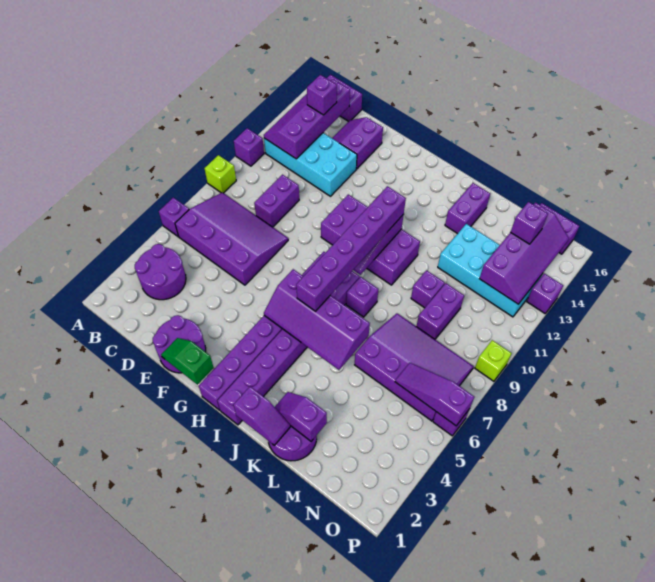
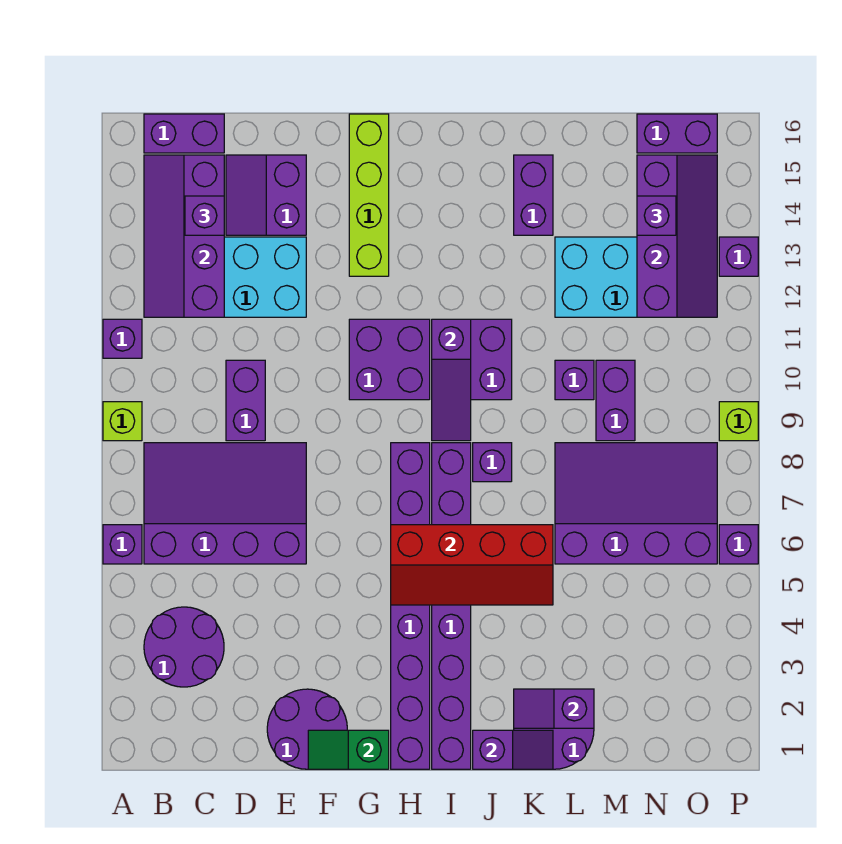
none -> lime 1x4 brick [349,114,389,276]
purple 2x4 slope [264,269,370,370] -> red 2x4 slope [391,525,553,605]
purple 1x6 brick [296,186,406,311] -> none
purple 1x3 slope [395,363,474,426] -> none

